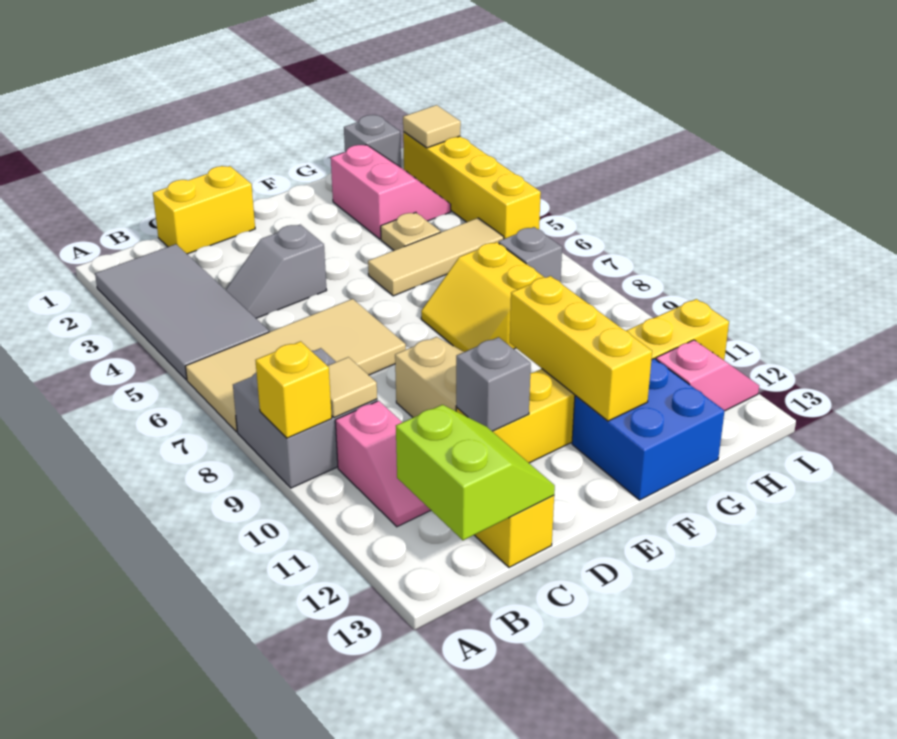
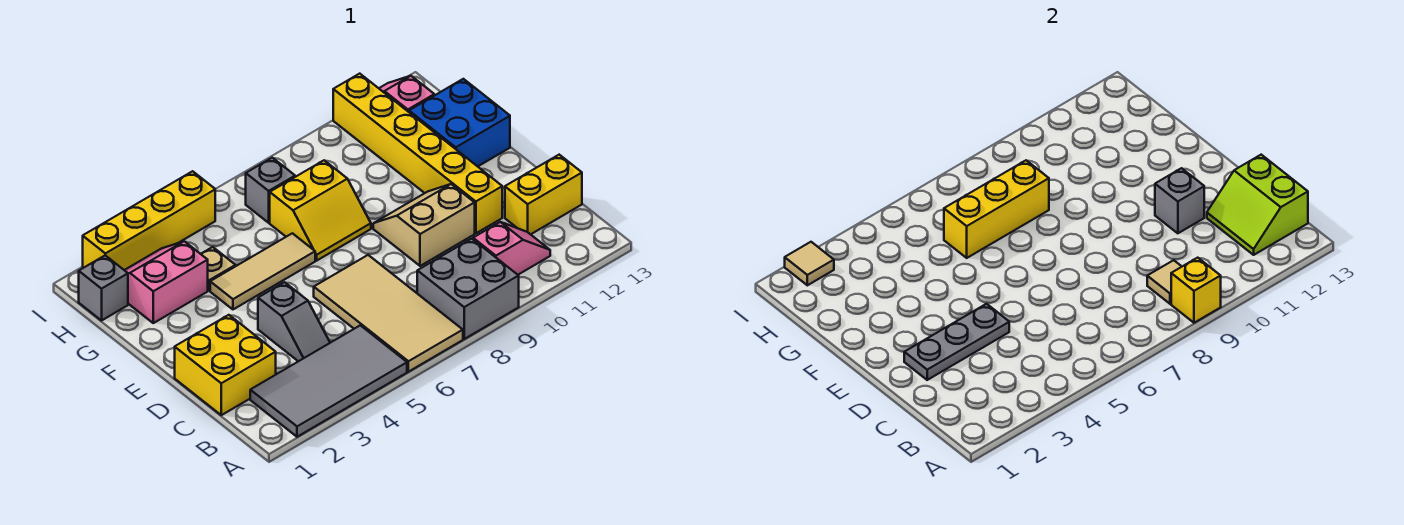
lime 2x2 slope [396,405,555,540] -> lime 2x2 slope turned to [1207,155,1308,255]
yellow 1x2 brick [153,166,255,254] -> yellow 2x2 brick [175,315,276,415]
none -> grey 1x3 plate [904,304,1009,380]
tan 1x3 tile [368,218,504,296] -> tan 1x3 tile turned to [210,233,315,309]
yellow 1x3 brick [510,276,652,421] -> yellow 1x3 brick moved to [944,160,1049,258]

